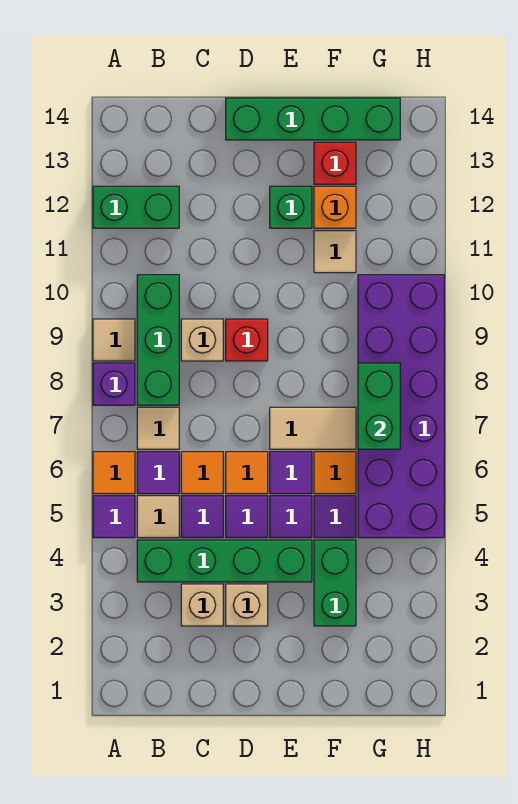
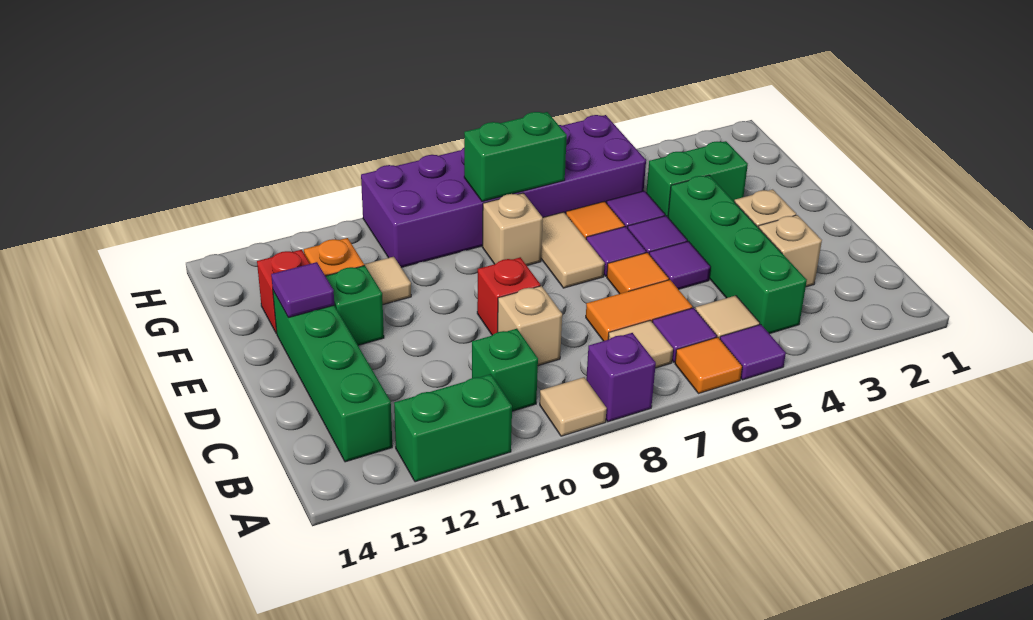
green 1x2 brick [93,186,179,228] -> green 1x2 brick turned to [394,374,512,482]
green 1x3 brick [137,275,179,405] -> green 1x1 brick [472,329,538,411]
purple 1x1 tile [181,496,223,538] -> purple 1x1 tile moved to [271,262,334,318]
orange 1x1 tile [181,452,223,494] -> orange 1x2 tile [586,280,692,341]
green 1x4 brick [226,98,400,140] -> green 1x4 brick moved to [273,291,392,462]
none -> tan 1x1 brick [482,193,543,266]

